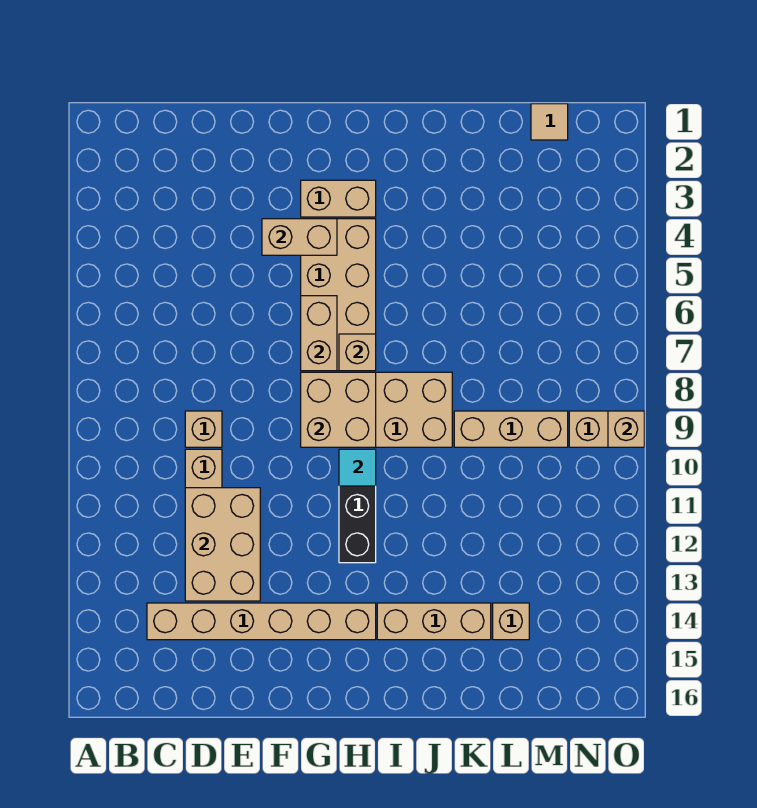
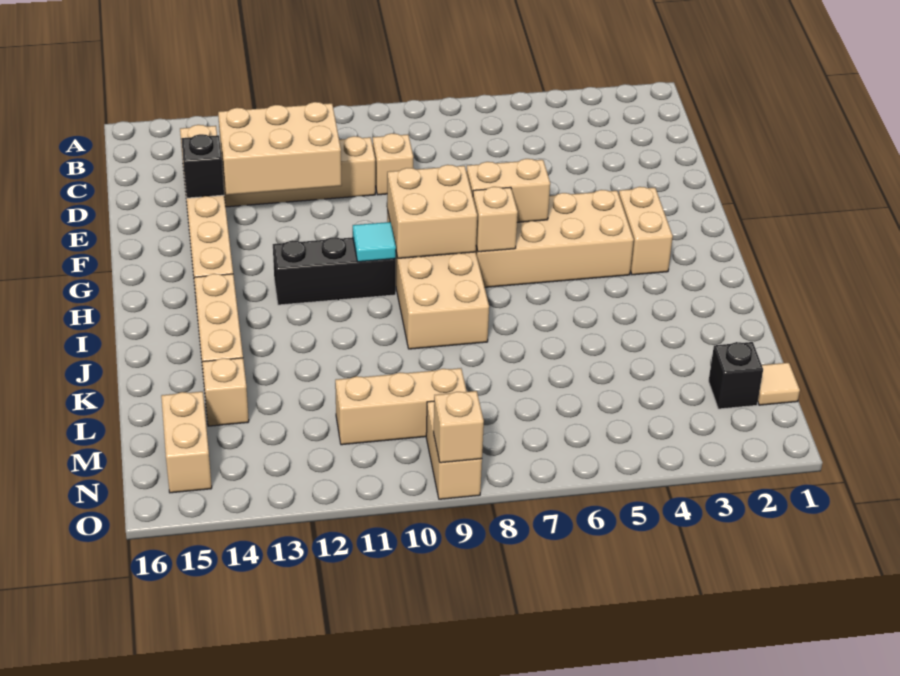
none -> black 1x1 brick [181,134,224,198]
tan 1x2 brick [262,219,337,255] -> tan 1x2 brick moved to [161,392,212,493]
tan 1x3 brick [454,411,568,447] -> tan 1x3 brick turned to [335,368,467,445]
none -> black 1x1 brick [709,342,763,409]

